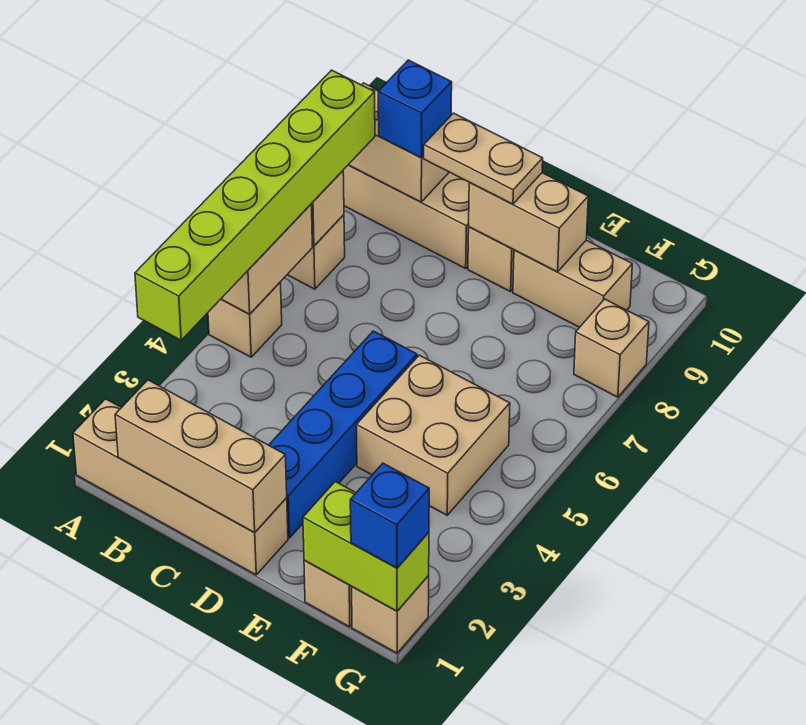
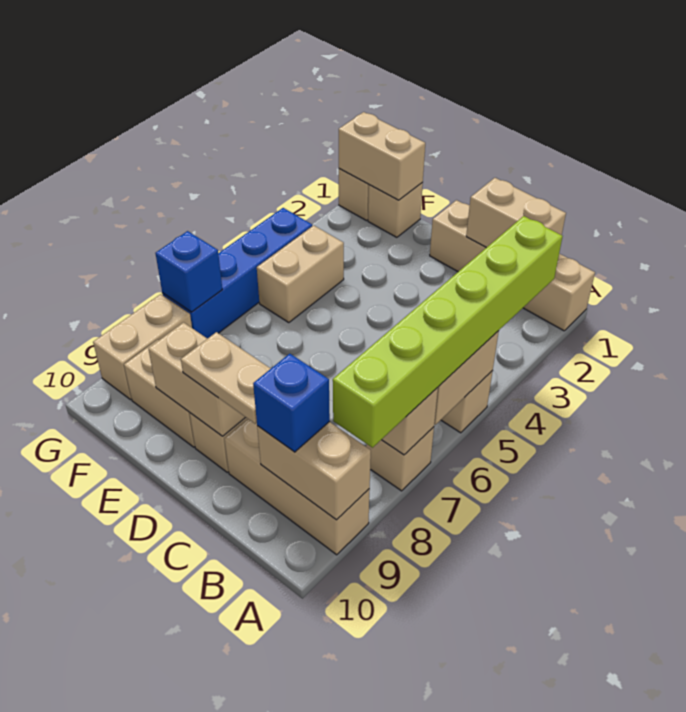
tan 1x3 brick [115,380,287,532] -> tan 1x2 brick [466,178,566,248]
blue 1x4 brick [269,331,417,538] -> blue 1x4 brick moved to [162,208,312,339]
tan 2x2 brick [356,355,510,515] -> tan 1x2 brick [257,225,344,323]
lime 1x2 brick [303,482,429,611] -> tan 1x2 brick [339,112,425,200]
blue 1x1 brick [350,463,429,568] -> blue 1x1 brick moved to [155,231,222,312]
tan 1x1 brick [574,299,649,397] -> tan 1x2 brick [93,294,192,400]

